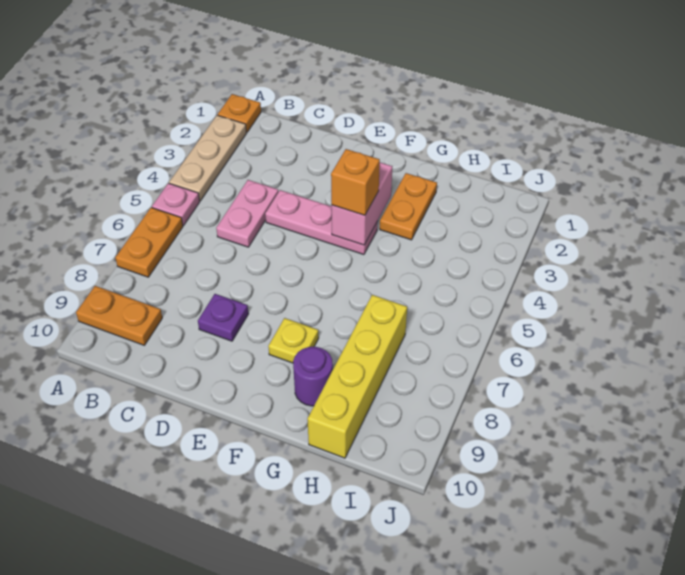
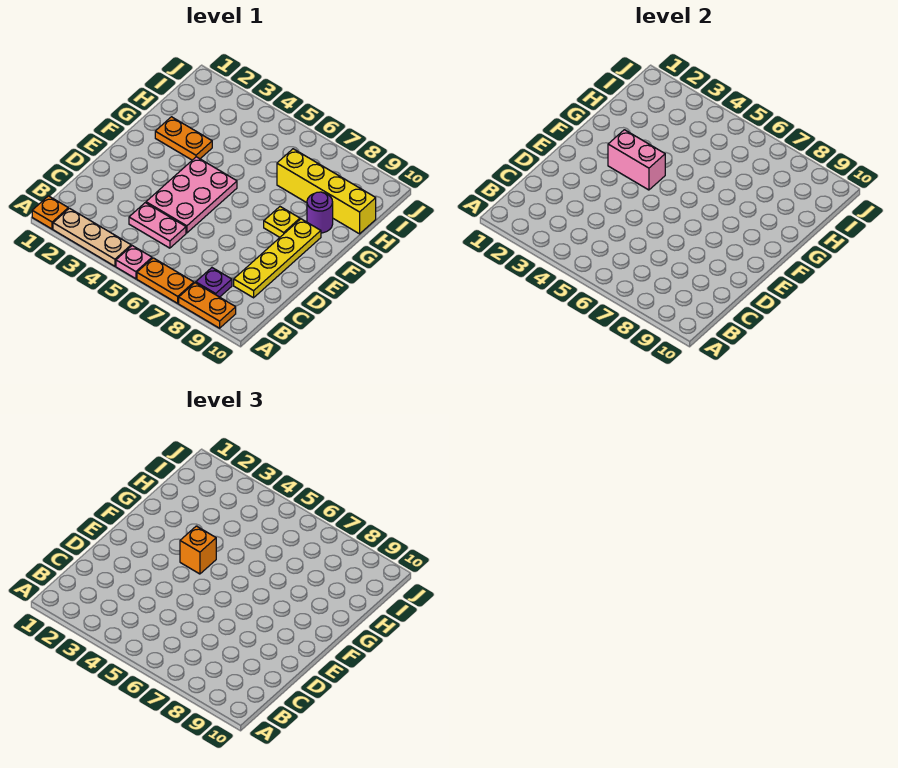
orange 1x2 plate [76,286,162,345] -> orange 1x2 plate turned to [179,283,236,328]
none -> yellow 1x4 plate [234,219,321,298]
pink 1x3 plate [265,190,378,255] -> pink 2x3 plate [146,157,237,233]
purple 1x1 plate [198,294,248,341] -> purple 1x1 plate moved to [196,268,232,297]

